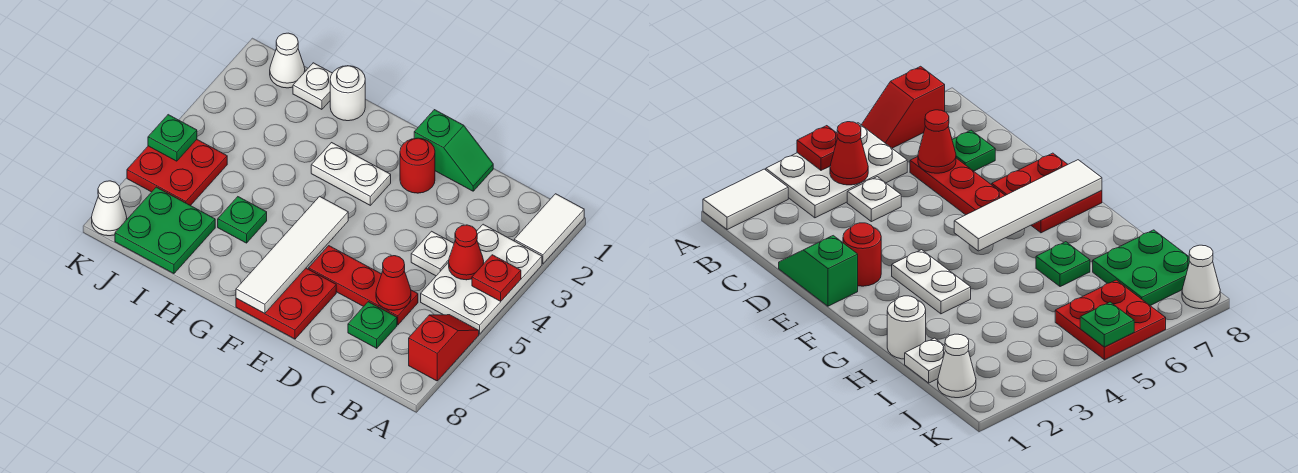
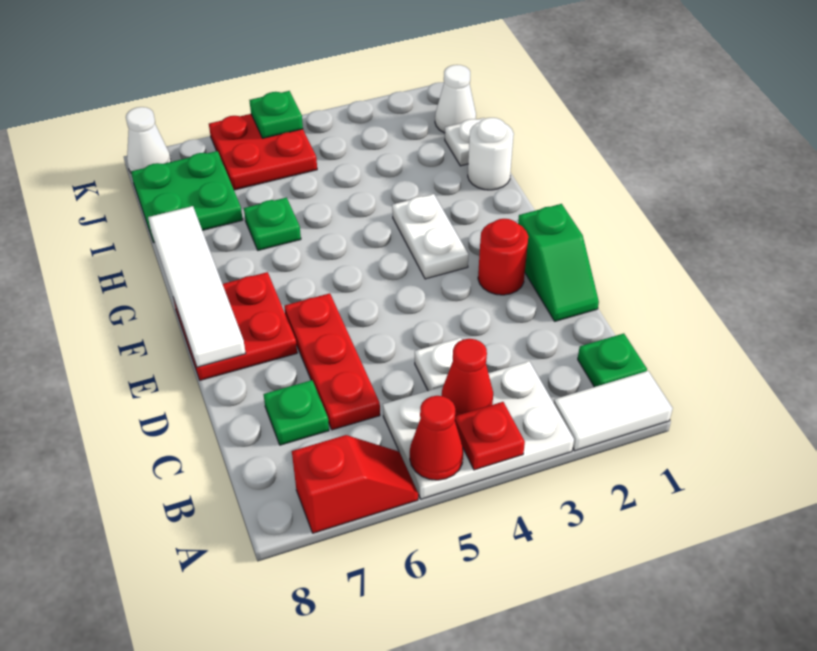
none -> green 1x1 plate [578,333,647,387]
red 1x1 cone [376,256,411,310] -> red 1x1 cone moved to [410,396,463,480]
white 1x4 tile [236,196,348,314] -> white 1x4 tile turned to [148,206,246,367]

